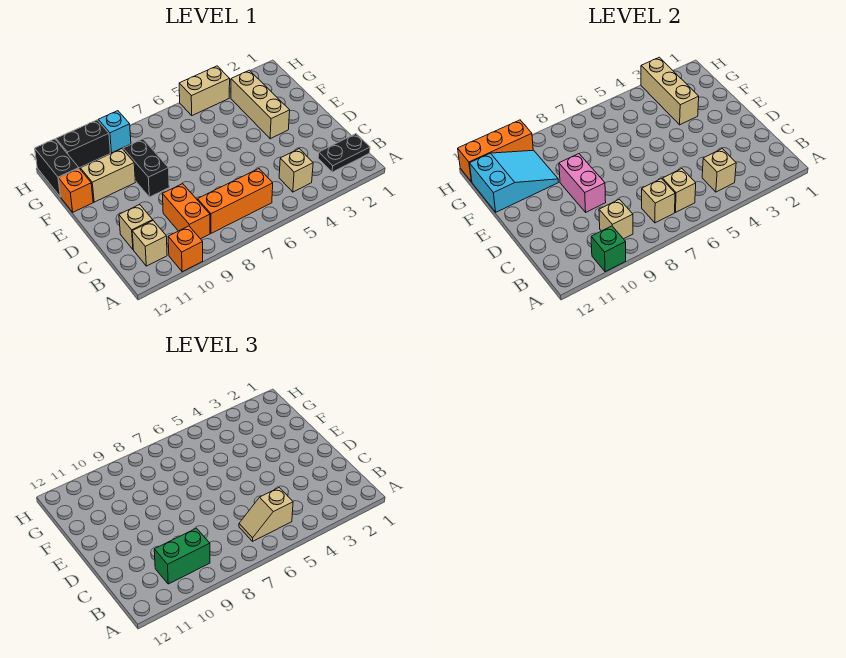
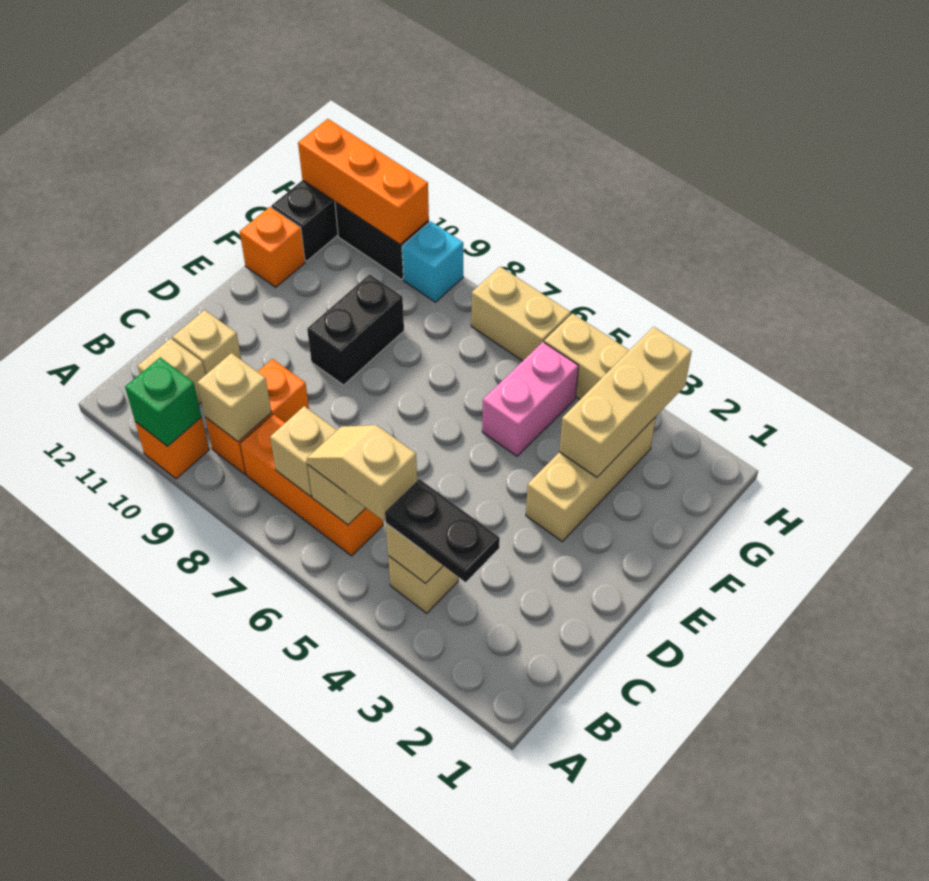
black 1x2 plate [318,134,370,172] -> black 1x2 plate moved to [385,479,500,582]
green 1x2 brick [154,528,210,584] -> none
pink 1x2 brick [559,154,606,212] -> pink 1x2 brick moved to [482,342,578,456]
tan 1x2 brick [80,149,135,202] -> tan 1x2 brick moved to [471,267,571,361]
cyan 2x3 slope [470,150,558,212] -> none

